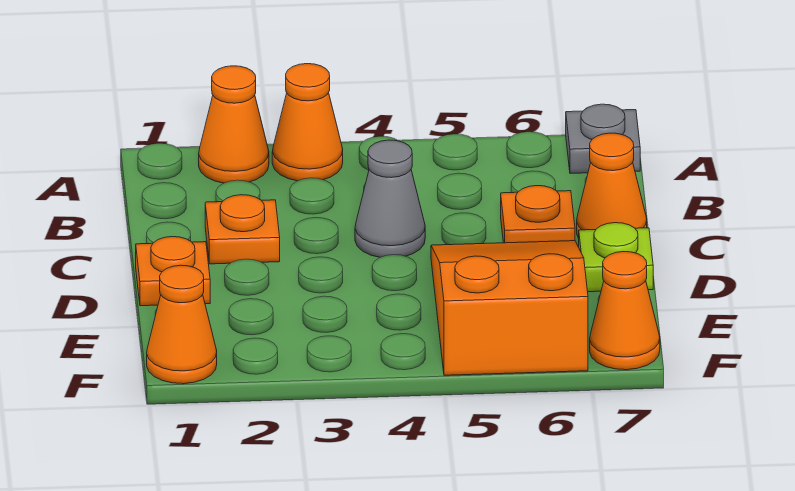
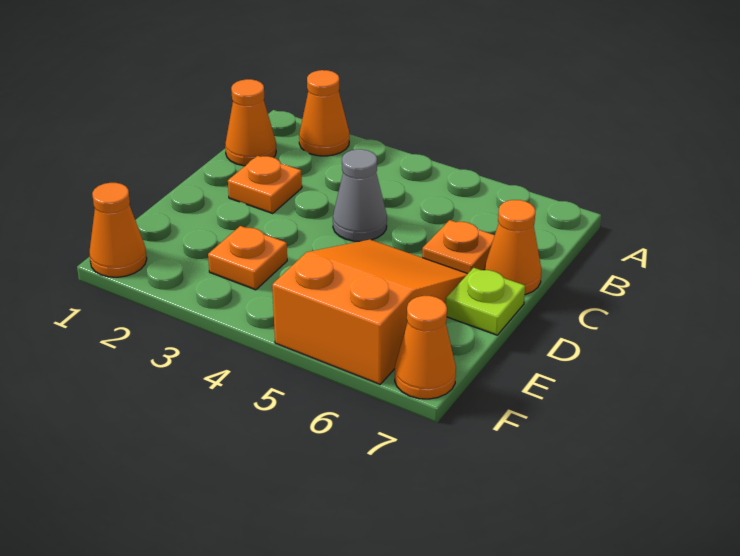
orange 1x1 cone [272,64,343,181] -> orange 1x1 cone moved to [225,79,276,166]
grey 1x1 plate [566,104,640,174] -> none
orange 1x1 plate [136,237,210,306] -> orange 1x1 plate moved to [208,226,287,290]

